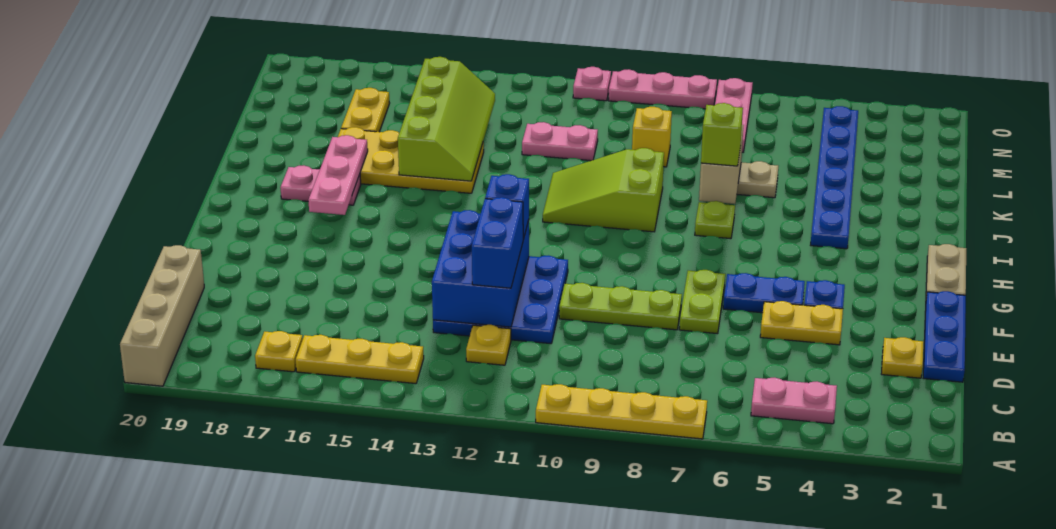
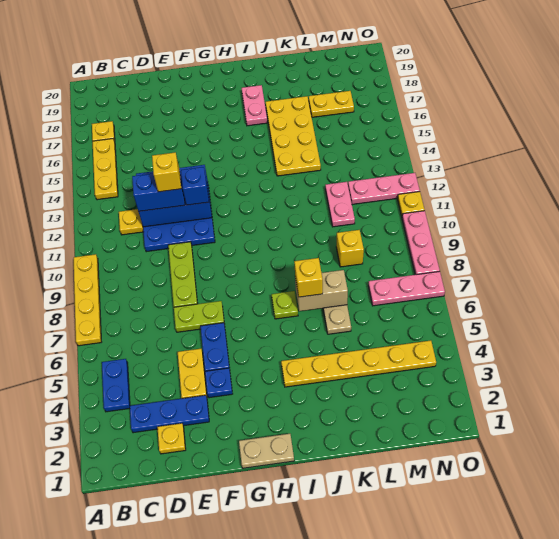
tan 1x4 brick [120,245,204,386] -> none
pink 1x2 plate [751,378,837,424] -> blue 1x2 plate [102,359,130,412]
blue 1x3 plate [923,291,966,382] -> blue 1x3 plate moved to [130,395,209,433]
none -> yellow 1x1 brick [152,152,181,192]
pink 1x3 plate [308,135,368,215] -> pink 1x3 plate moved to [348,173,420,204]
blue 1x6 plate [811,106,858,249] -> yellow 1x6 plate [281,340,436,387]
lime 2x3 slope [543,148,664,232] -> none
lime 1x1 brick [701,103,743,166] -> yellow 1x1 brick [294,258,323,297]
lime 2x4 slope [398,57,495,181] -> none
pink 1x1 plate [573,67,611,101] -> yellow 1x1 plate [398,192,425,216]

